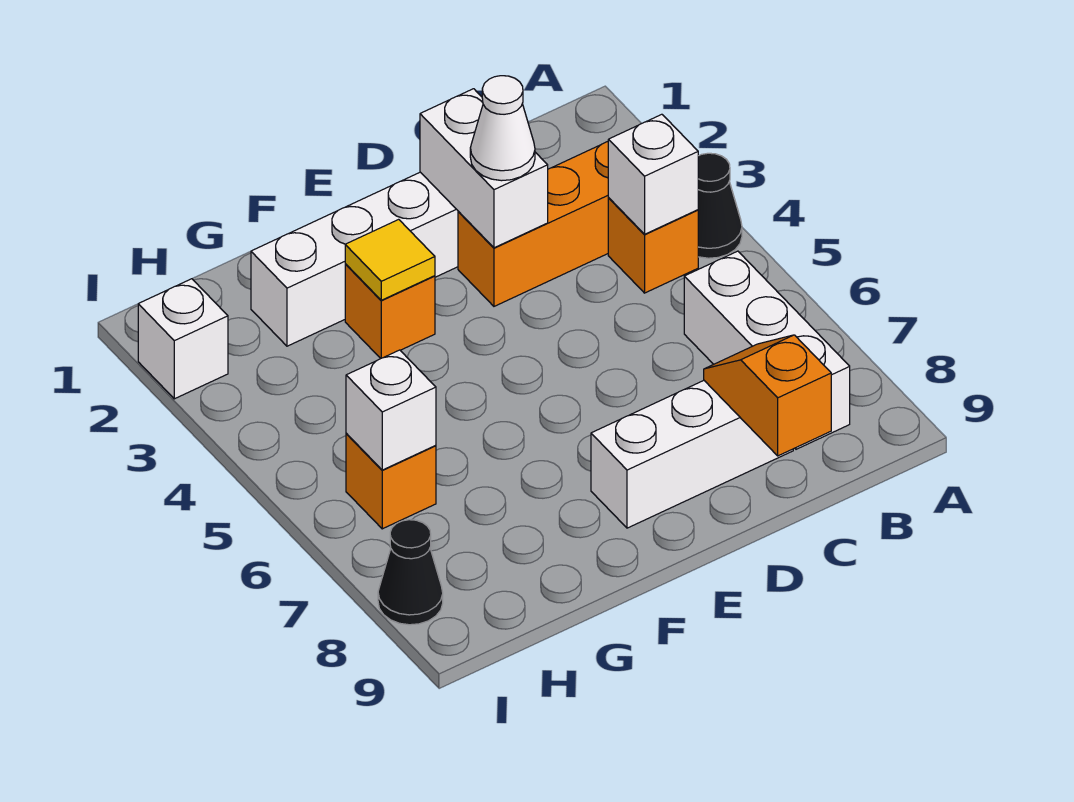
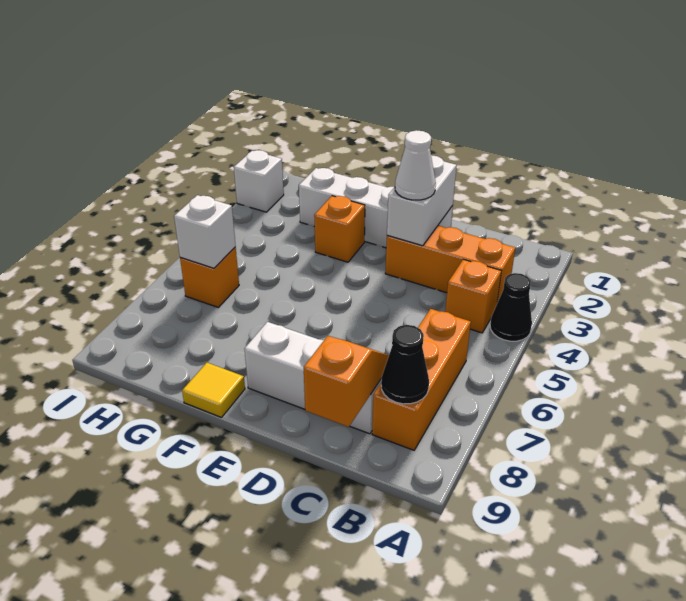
white 1x1 brick [608,114,698,234] -> none
white 1x3 brick [684,251,850,449] -> orange 1x3 brick [372,309,471,450]
yellow 1x1 tile [345,219,435,300] -> yellow 1x1 tile moved to [182,363,245,417]
black 1x1 cone [378,520,443,625] -> black 1x1 cone moved to [381,325,429,404]

